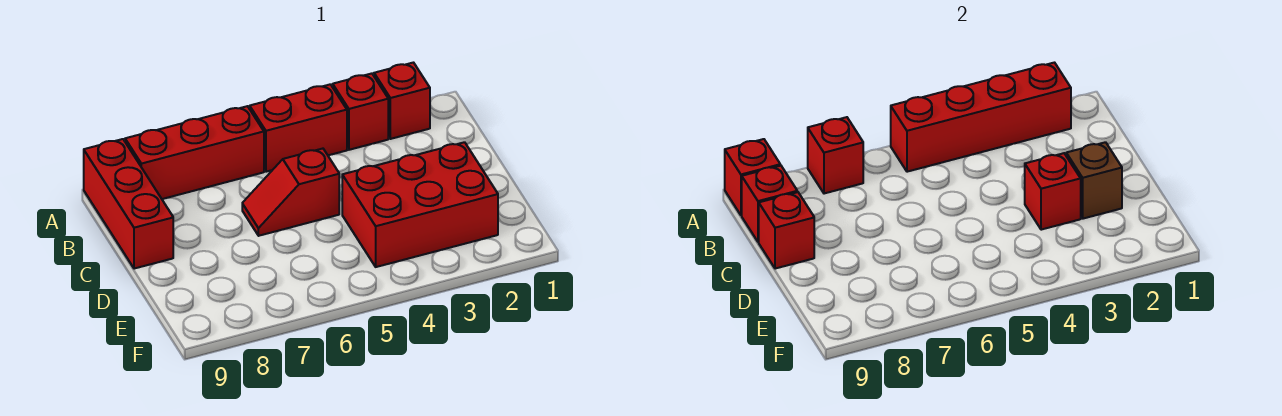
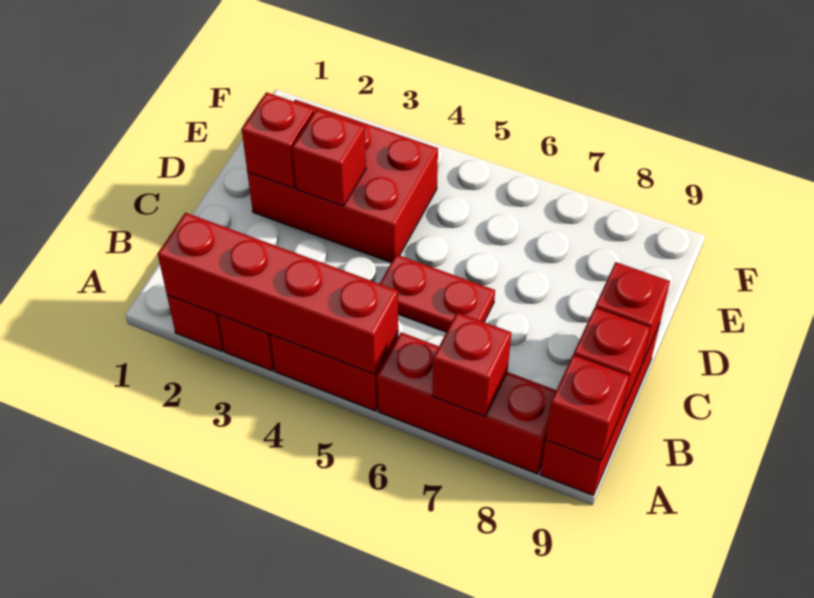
red 1x2 slope [242,149,339,236] -> red 1x2 plate [380,254,495,332]
brown 1x1 brick [1066,142,1122,219] -> red 1x1 brick [242,92,314,188]

